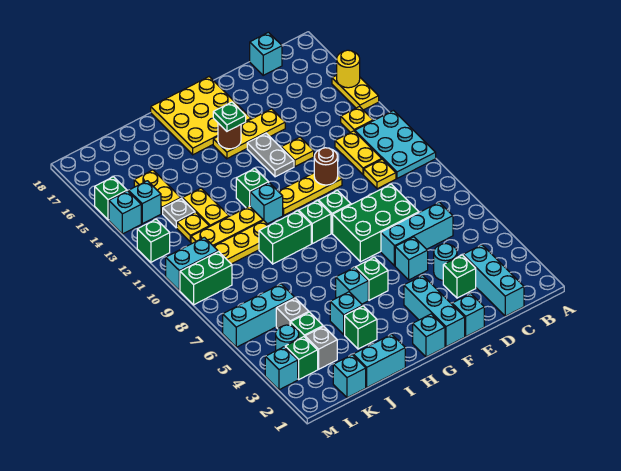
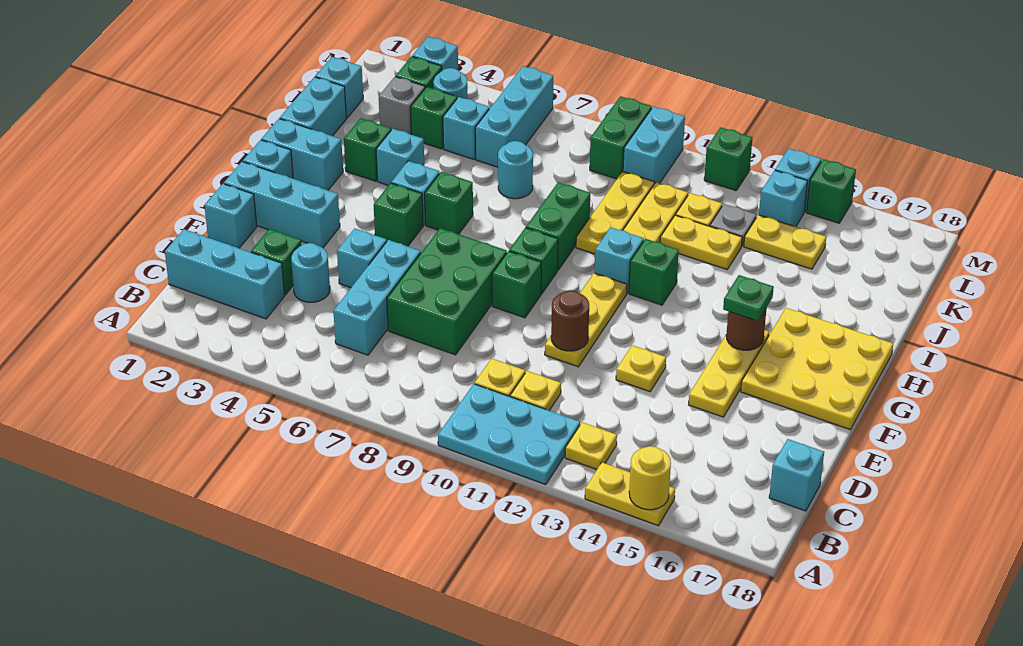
yellow 1x2 plate [335,131,382,174] -> yellow 1x1 plate [510,371,561,410]
grey 1x2 plate [247,133,294,177] -> none
none -> cyan 1x2 brick [261,119,343,190]
none -> green 1x1 brick [425,172,473,234]
none -> cyan 1x1 round brick [498,141,533,199]
grey 1x1 brick [276,298,309,329] -> cyan 1x1 brick [443,97,489,159]

